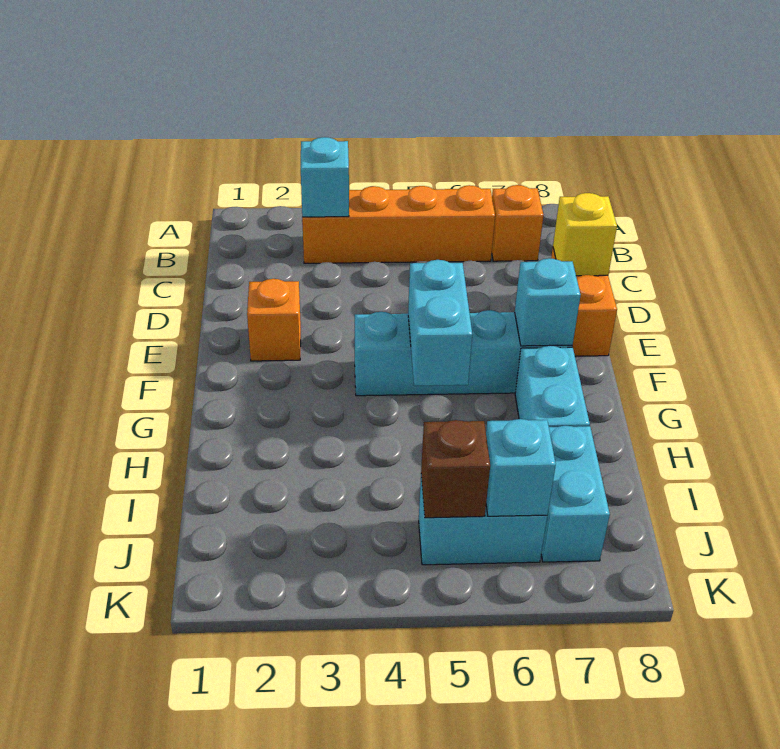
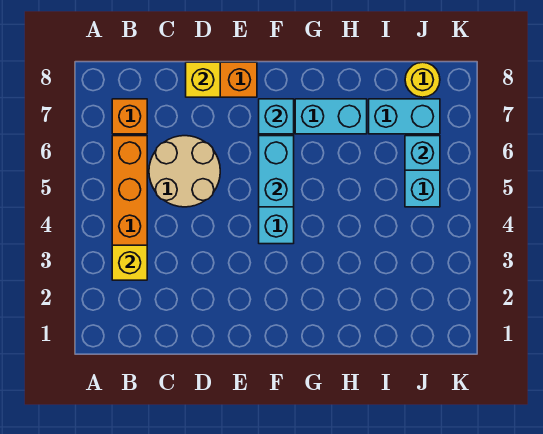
cyan 1x1 brick [301,137,349,217] -> yellow 1x1 brick [112,245,147,280]
none -> tan 2x2 round brick [149,136,220,207]
orange 1x1 brick [247,279,301,361] -> none
cyan 1x2 brick [408,260,472,386] -> cyan 1x2 brick turned to [259,136,294,207]
brown 1x1 brick [421,420,490,518] -> none
none -> yellow 1x1 round brick [405,62,440,97]

